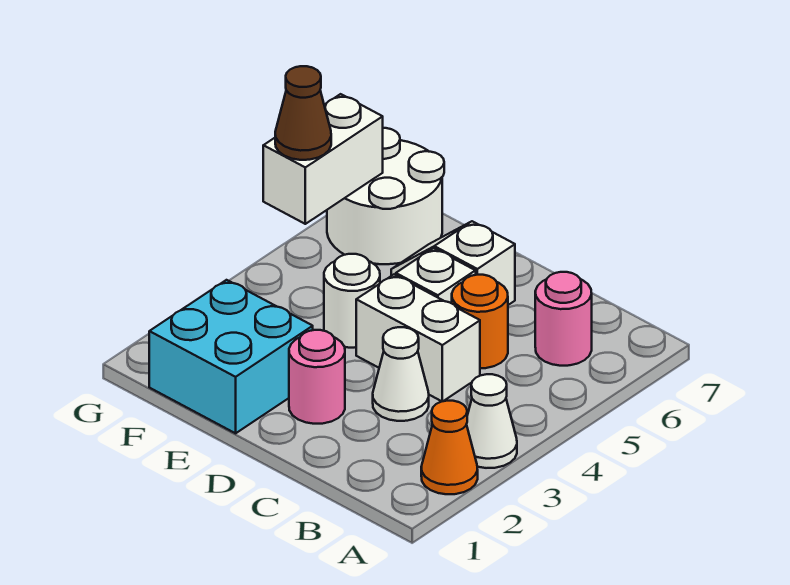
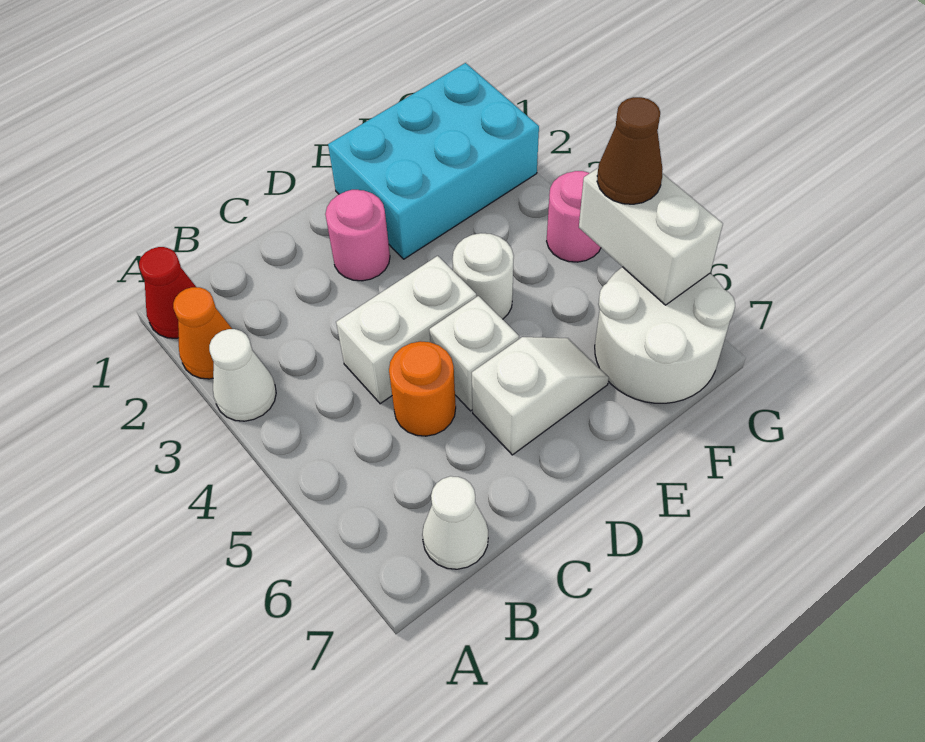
none -> red 1x1 cone [139,247,196,338]
pink 1x1 round brick [535,272,592,366] -> pink 1x1 round brick moved to [547,171,601,262]
white 1x1 cone [373,327,429,421] -> white 1x1 cone moved to [422,476,488,569]
cyan 2x2 brick [149,280,313,433] -> cyan 2x3 brick [328,63,539,259]

